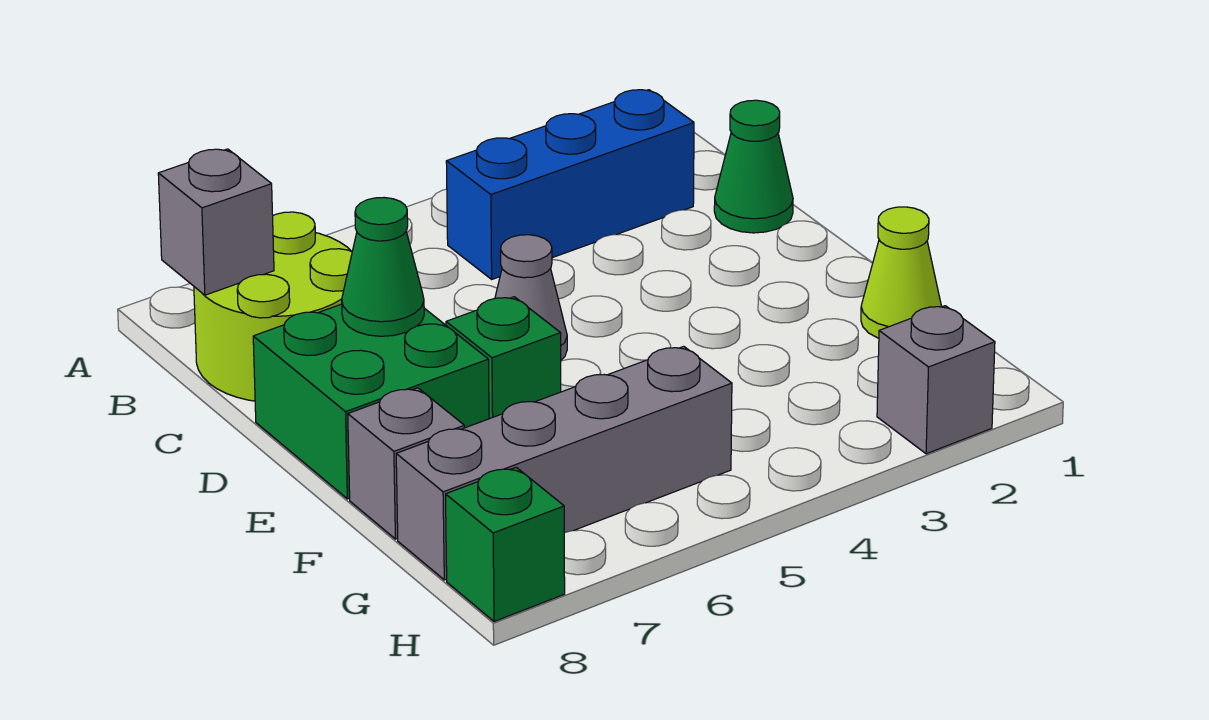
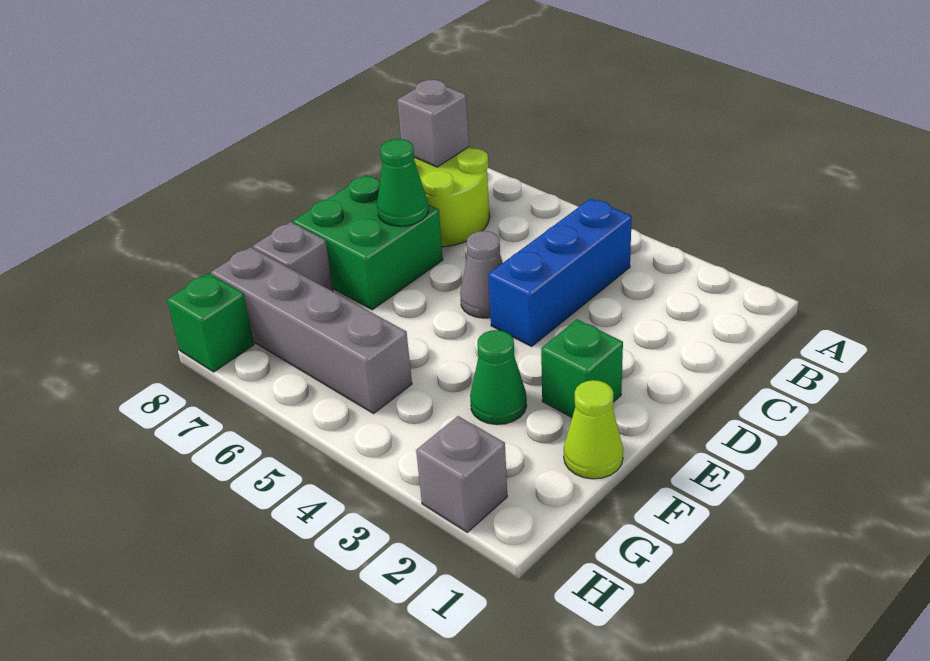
blue 1x3 brick [446,90,694,279] -> blue 1x3 brick turned to [488,199,632,346]
green 1x1 cone [714,100,793,233] -> green 1x1 cone moved to [470,330,527,425]
green 1x1 brick [446,297,561,419] -> green 1x1 brick moved to [541,319,623,417]

